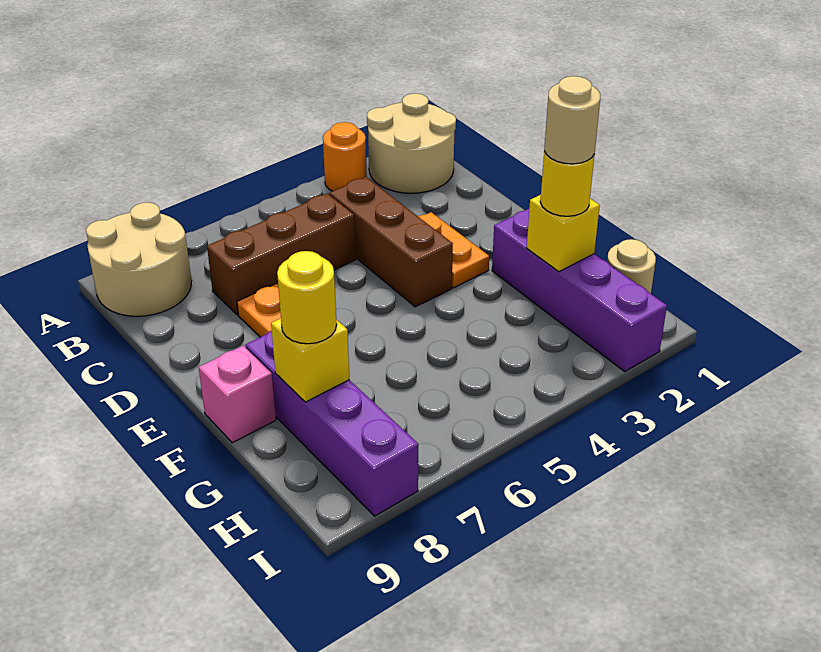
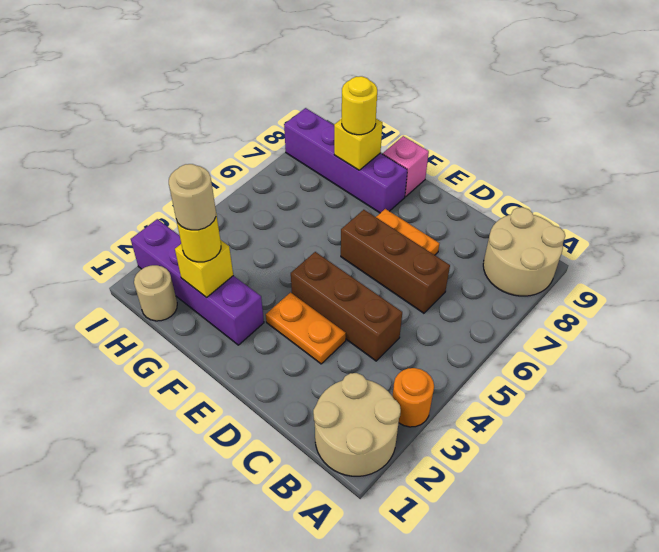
brown 1x3 brick [207,194,356,315] -> brown 1x3 brick turned to [341,210,450,313]

